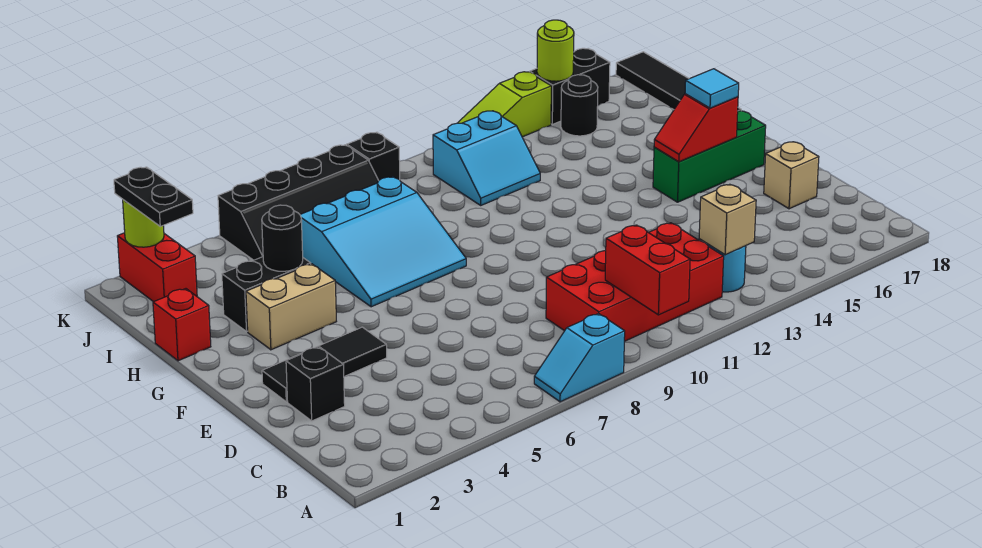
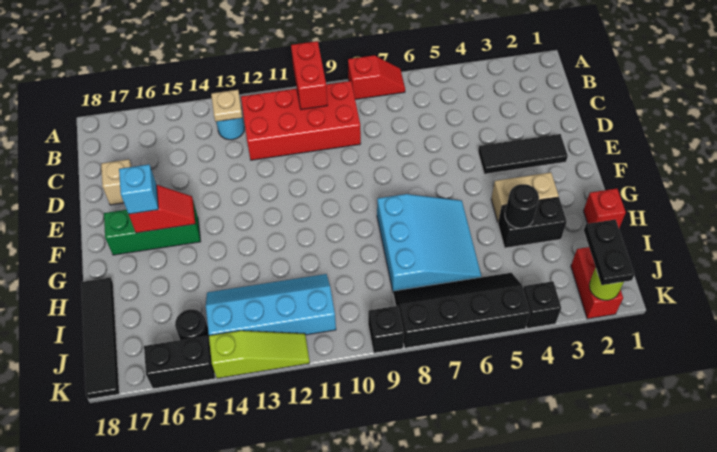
cyan 1x2 slope [534,313,625,402] -> red 1x2 slope [348,55,405,99]
tan 1x1 brick [699,184,756,255] -> tan 1x1 plate [211,90,242,122]
black 1x1 brick [286,347,345,421] -> black 1x1 brick moved to [523,281,561,328]
cyan 1x1 tile [685,69,739,108] -> cyan 1x1 brick [119,164,158,214]
cyan 3x3 slope [300,177,466,307] -> cyan 3x3 slope turned to [377,194,481,291]
cyan 2x2 slope [433,111,540,205] -> cyan 2x4 slope [206,274,336,336]
lime 1x1 round brick [537,20,574,81] -> none

